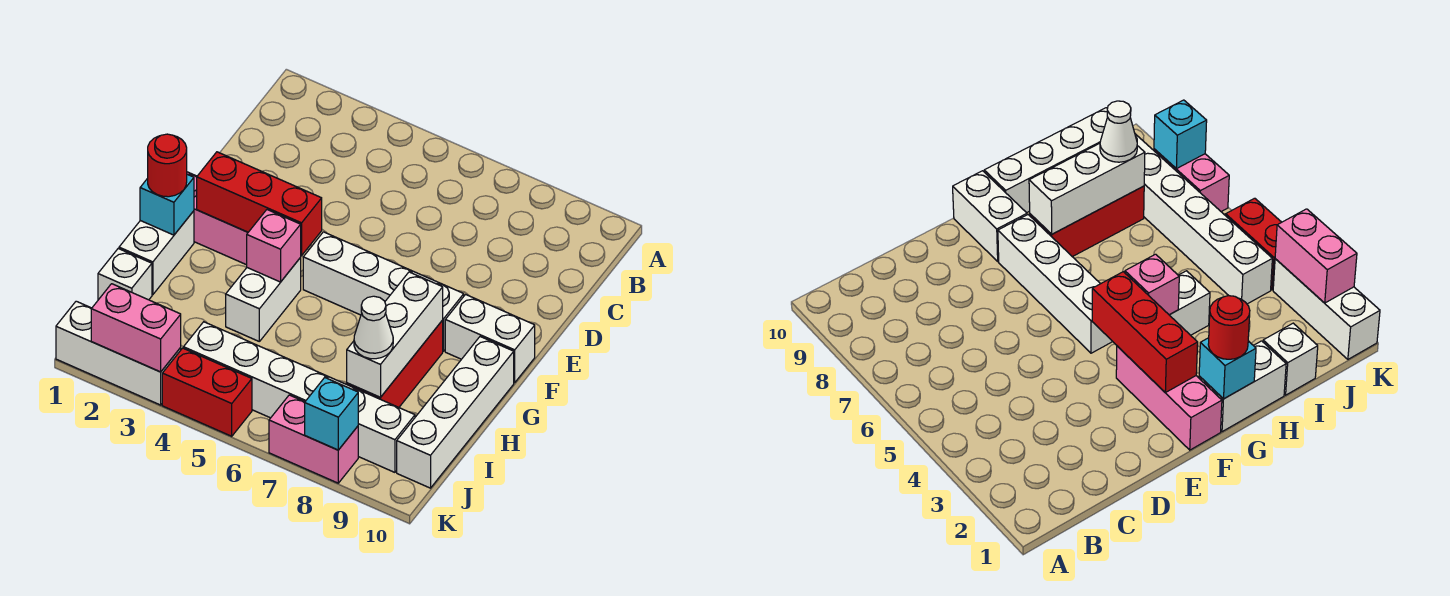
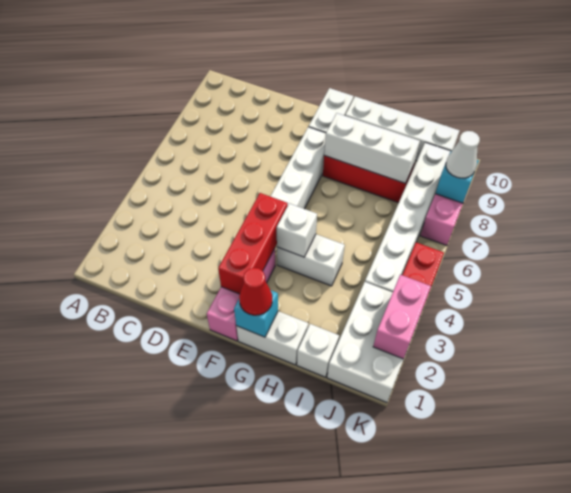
red 1x1 round brick [148,134,187,197] -> red 1x1 cone [239,268,272,315]
pink 1x1 brick [247,210,301,282] -> white 1x1 brick [277,203,317,257]
white 1x1 cone [354,296,393,359] -> white 1x1 cone moved to [446,131,480,178]
white 1x3 brick [56,301,181,405] -> white 2x3 brick [327,282,420,403]

